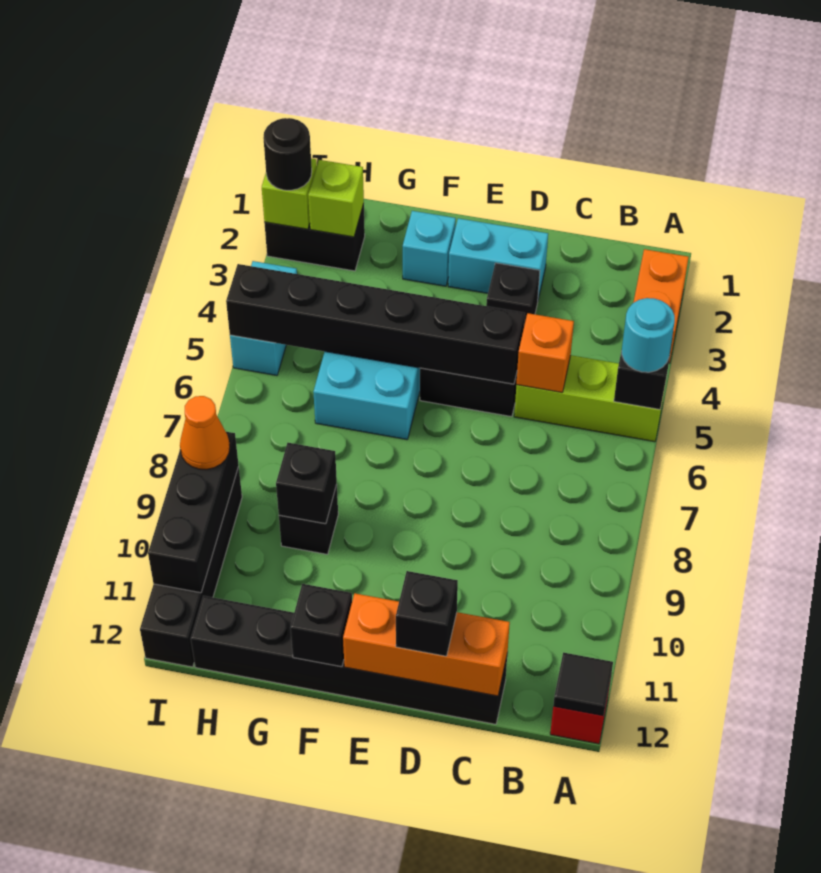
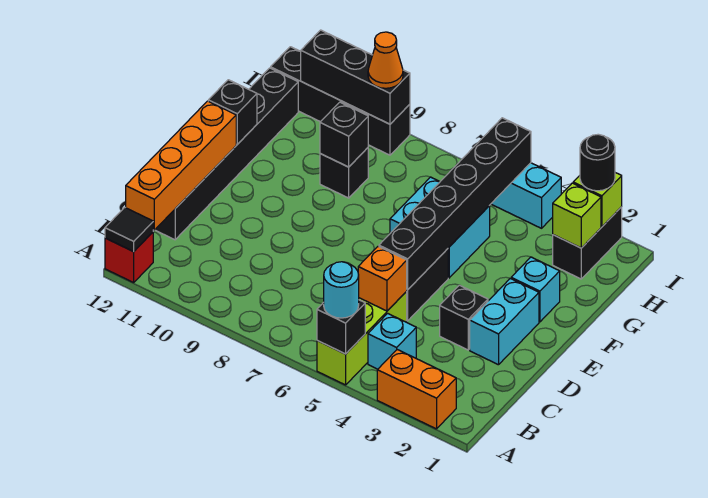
none -> cyan 1x1 brick [368,313,416,369]
orange 1x3 brick [343,593,510,696] -> orange 1x4 brick [126,101,236,230]
black 1x1 brick [396,571,458,656] -> none

